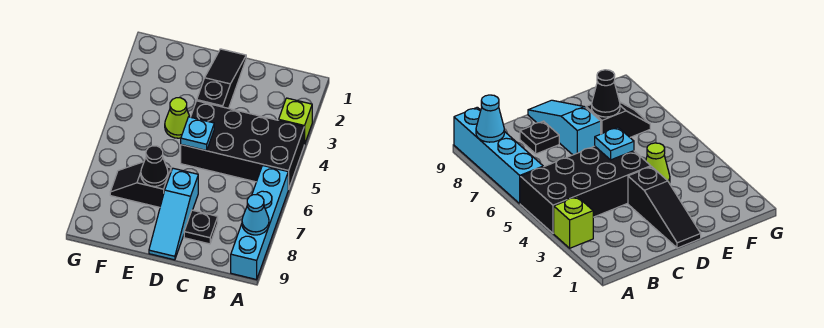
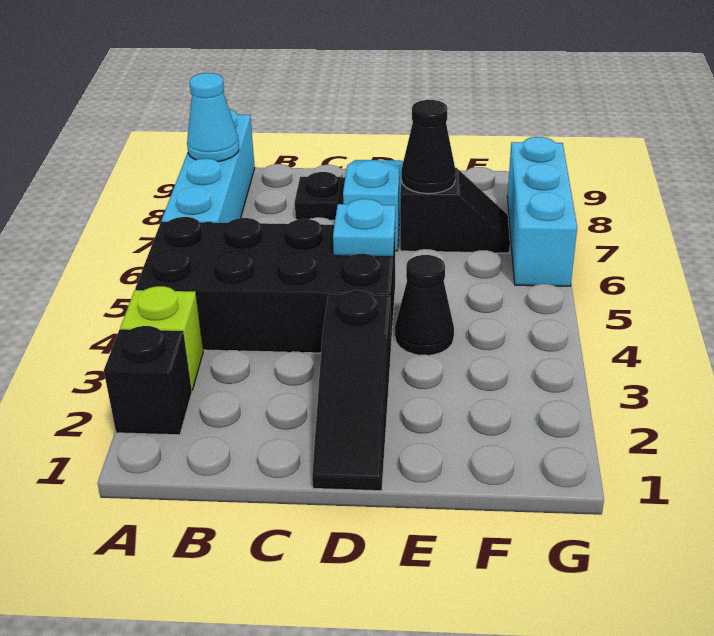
none -> black 1x1 brick [104,326,192,435]
lime 1x1 cone [165,98,190,138] -> black 1x1 cone [395,255,454,355]
none -> cyan 1x3 brick [507,137,577,286]

